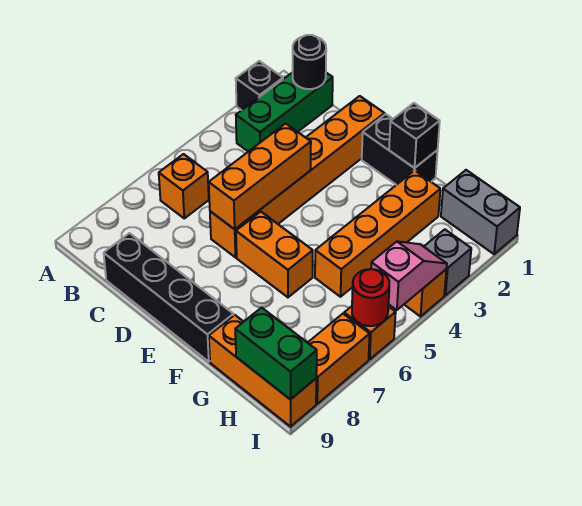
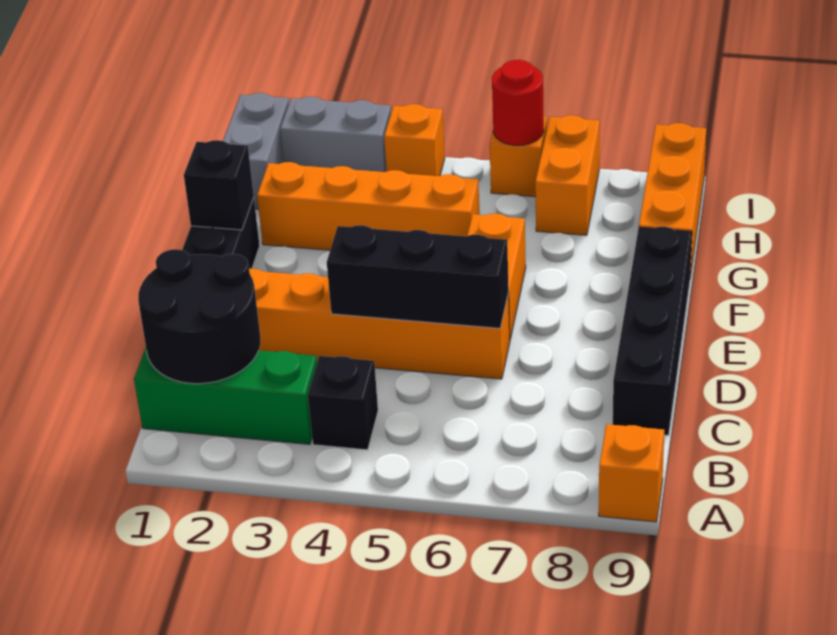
black 1x1 brick [236,61,283,110] -> black 1x1 brick moved to [308,356,378,450]
black 1x1 round brick [293,35,326,89] -> black 2x2 round brick [138,249,261,384]
orange 1x1 brick [159,154,209,218] -> orange 1x1 brick moved to [599,424,664,522]
orange 1x3 brick [209,123,311,229] -> black 1x3 brick [327,225,509,329]
green 1x2 brick [235,307,317,400] -> none
grey 1x1 brick [424,229,471,295] -> grey 1x2 brick [280,97,391,172]
pink 1x2 slope [371,241,447,310] -> none
orange 1x2 brick [308,314,370,404] -> orange 1x2 brick turned to [535,115,600,235]

